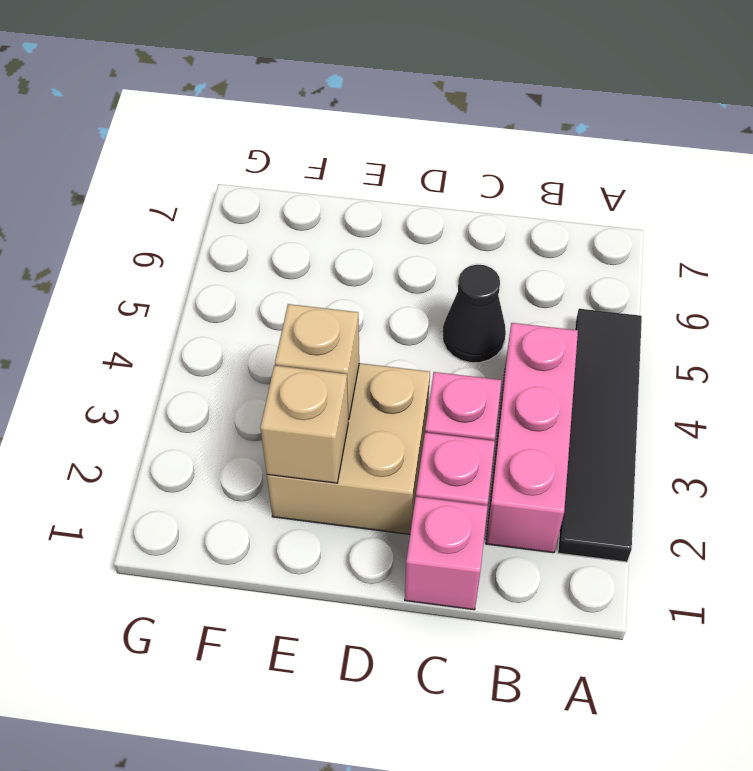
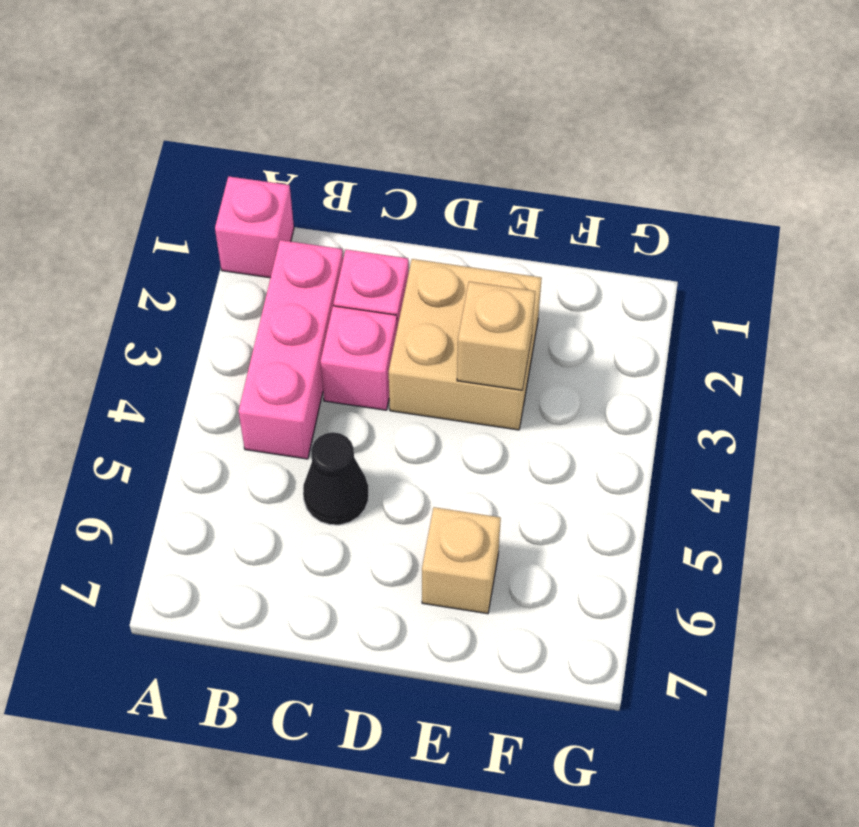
black 1x4 tile [558,309,642,562] -> none
pink 1x1 brick [405,497,488,610] -> pink 1x1 brick moved to [215,176,294,278]
tan 1x1 brick [260,365,348,483] -> tan 1x1 brick moved to [422,507,501,614]

